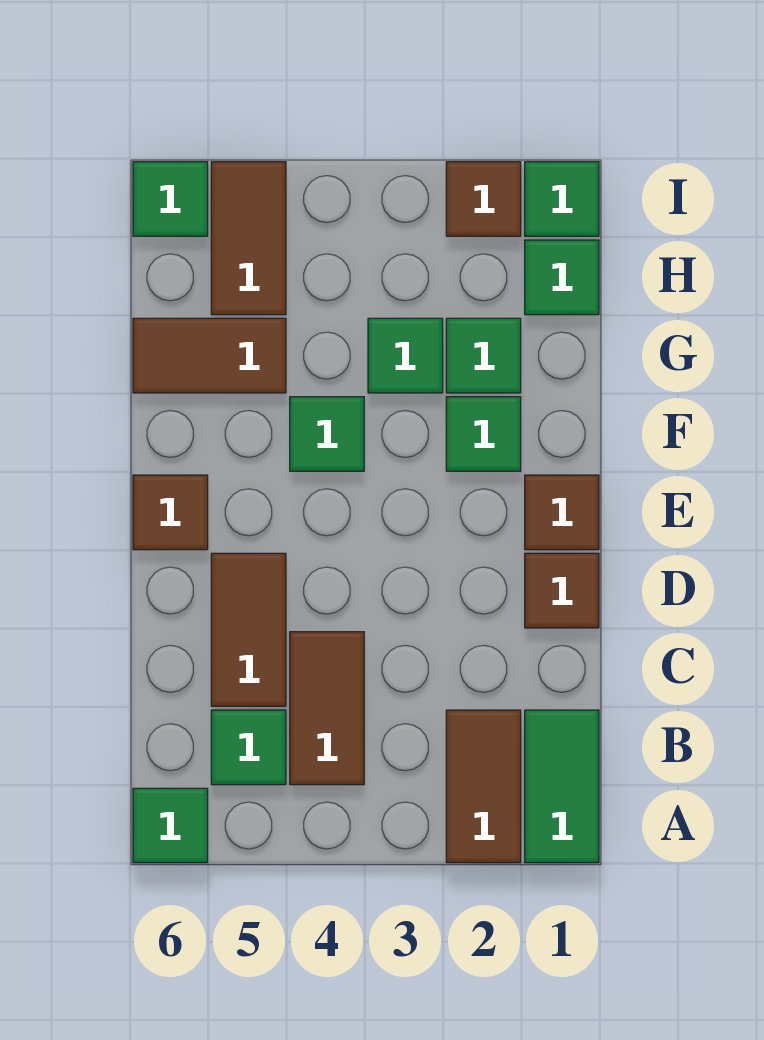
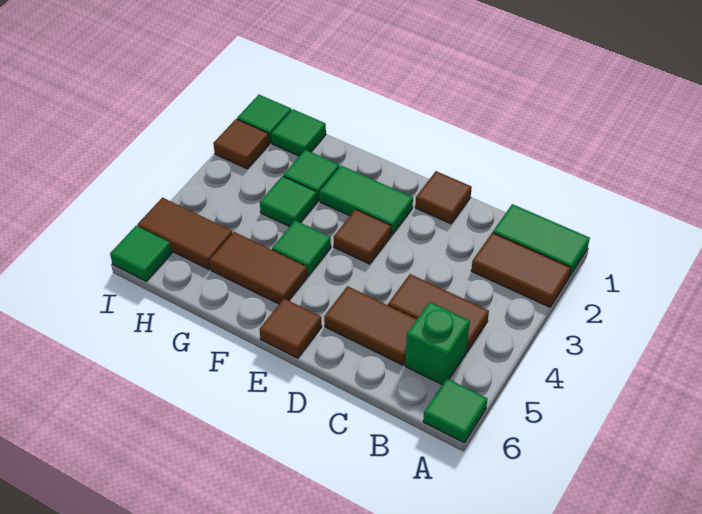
green 1x1 tile [211,710,286,785] -> green 1x1 brick [405,302,470,384]
brown 1x1 tile [525,475,599,550] -> brown 1x1 tile moved to [334,209,391,264]
green 1x1 tile [446,397,521,471] -> green 1x2 tile [320,166,413,235]
brown 1x2 tile [133,318,286,393] -> brown 1x2 tile turned to [210,232,307,304]

